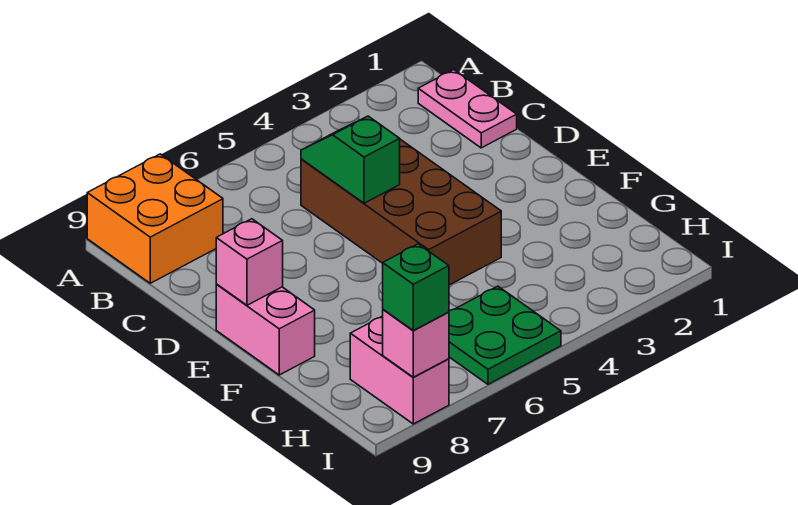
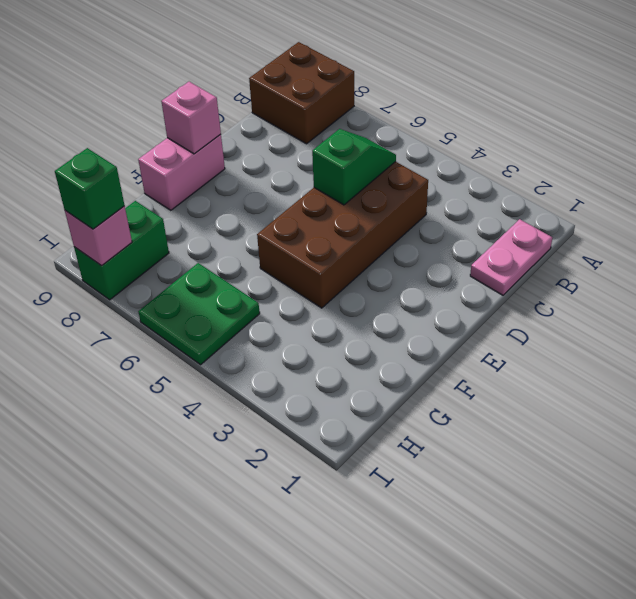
orange 2x2 brick [87,154,223,283] -> brown 2x2 brick [249,42,354,144]
pink 1x2 brick [350,316,449,424] -> green 1x2 brick [74,201,169,300]

